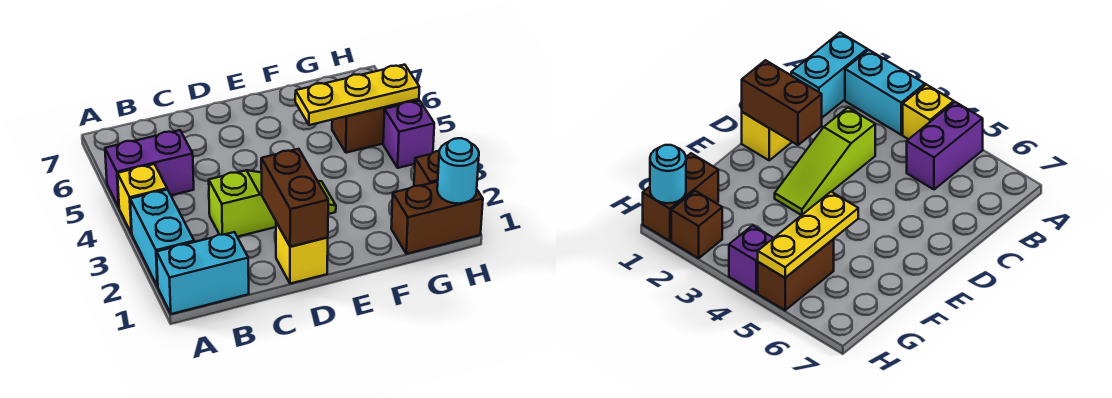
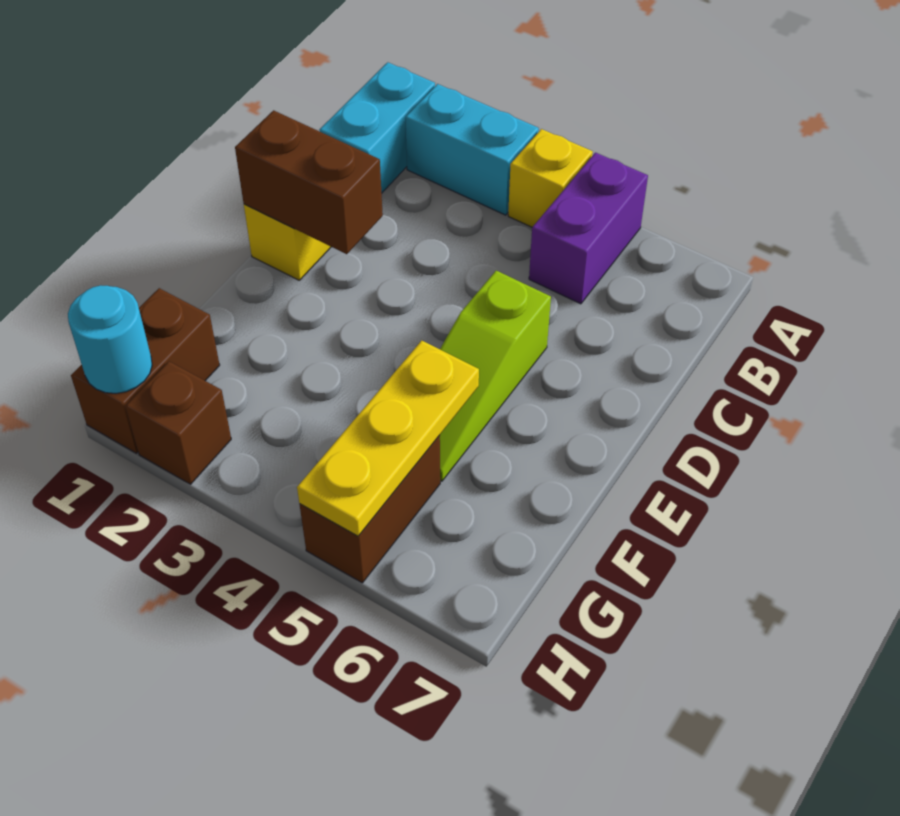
lime 1x3 slope [209,170,336,237] -> lime 1x3 slope moved to [440,271,551,481]
purple 1x1 brick [383,100,434,168] -> none

